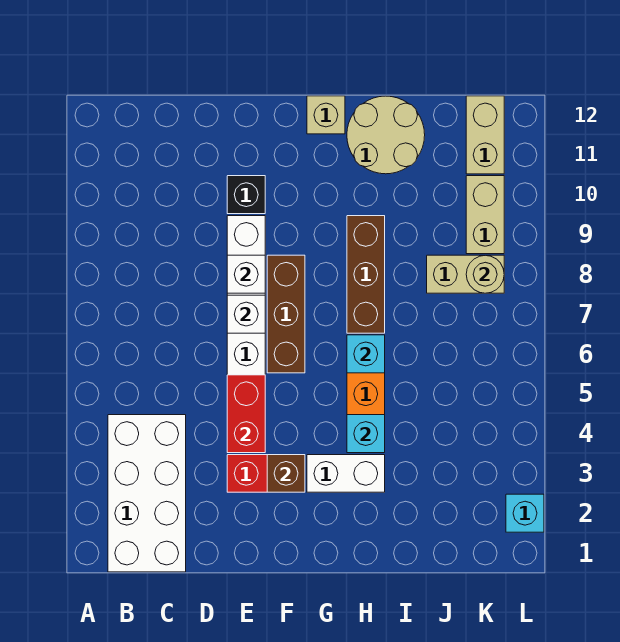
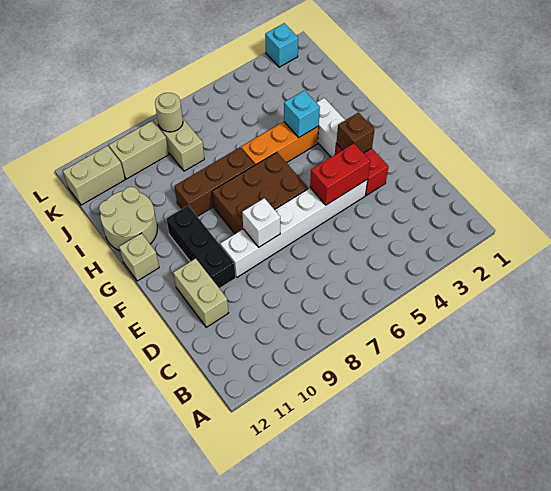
white 2x4 brick [108,415,186,572] -> none
none -> tan 1x2 brick [173,258,228,327]
white 1x1 brick [227,295,265,333] -> none
black 1x1 brick [227,176,265,214] -> black 1x3 brick [166,206,236,289]
brown 1x3 brick [267,255,305,373] -> brown 2x3 brick [212,152,308,234]
cyan 1x1 brick [347,335,385,373] -> none

